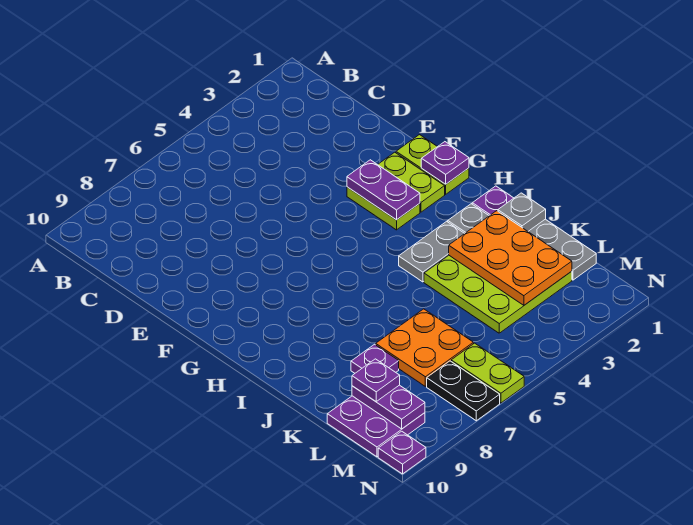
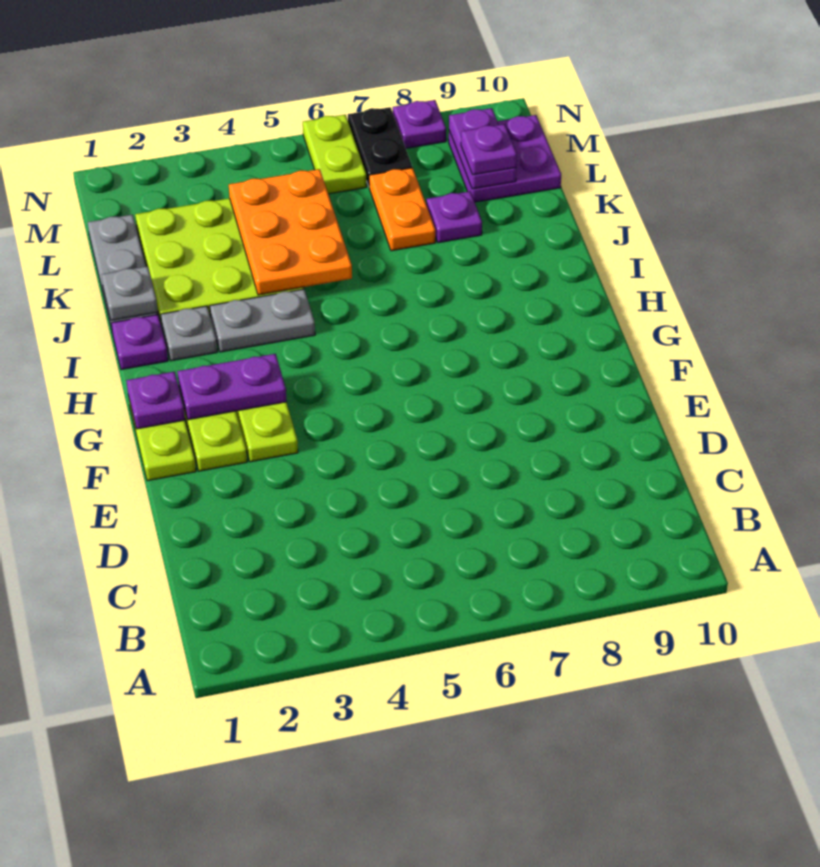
purple 1x2 plate [347,160,420,220] -> purple 1x2 plate turned to [177,354,287,420]
orange 2x3 plate [449,211,572,305] -> orange 2x3 plate moved to [229,169,352,295]
orange 2x2 plate [376,309,473,386] -> orange 1x2 plate [369,168,435,251]
purple 1x1 plate [378,431,426,474] -> purple 1x1 plate moved to [393,100,446,148]

